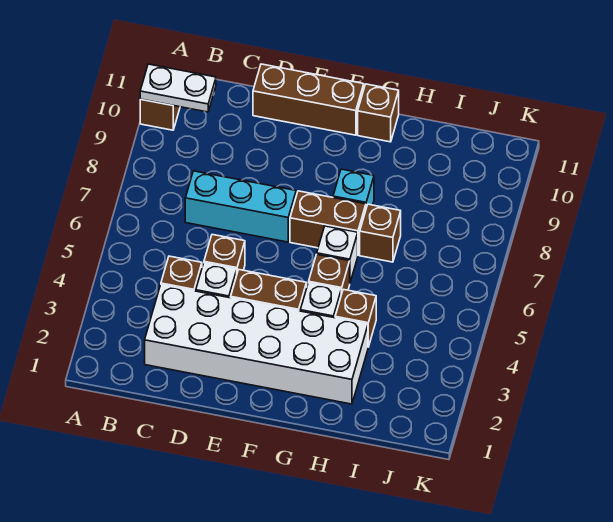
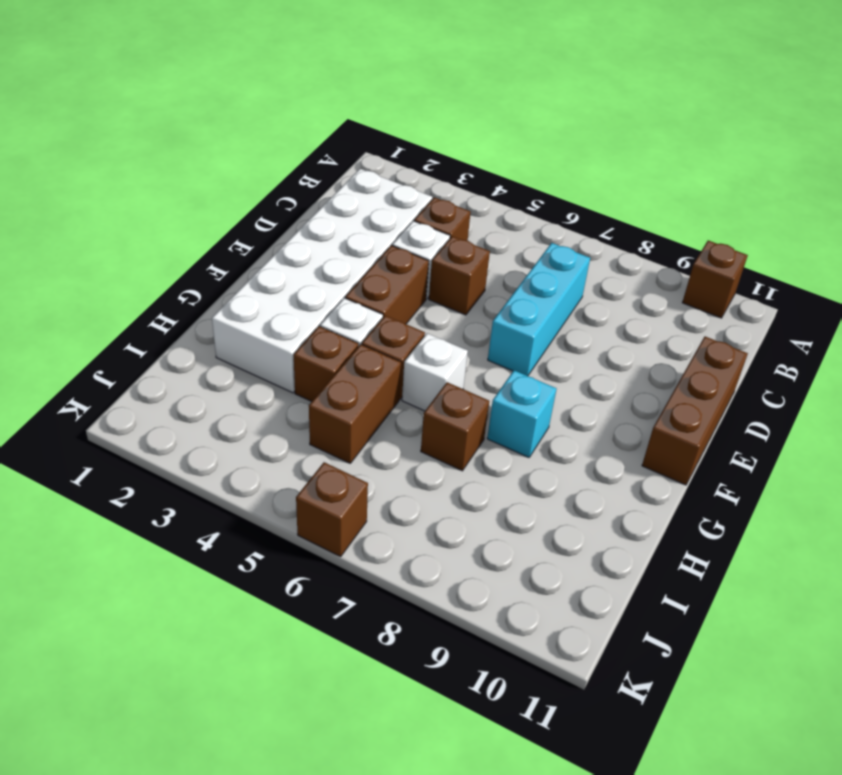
white 1x2 plate [140,64,216,112] -> none
brown 1x2 brick [290,191,366,254] -> brown 1x2 brick moved to [309,344,401,463]
brown 1x1 brick [358,84,399,142] -> brown 1x1 brick moved to [296,462,368,557]

